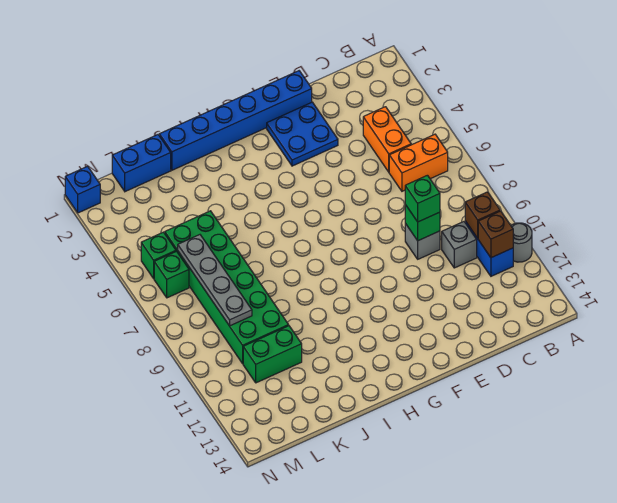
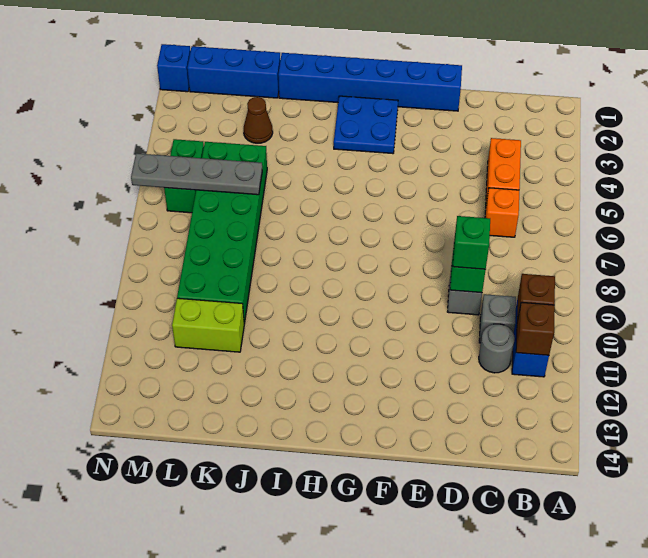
grey 1x1 round brick [511,223,532,262] -> grey 1x1 round brick moved to [479,324,515,373]
orange 1x2 brick [389,134,448,191] -> orange 1x1 brick [485,188,519,237]
blue 2x2 plate [267,102,338,166] -> blue 2x2 plate moved to [334,96,398,154]
blue 1x2 brick [112,135,171,192] -> blue 1x3 brick [187,46,280,98]
none -> brown 1x1 cone [244,97,273,143]
green 1x2 brick [243,326,302,383] -> lime 1x2 brick [172,298,244,352]
grey 1x4 plate [178,235,252,326] -> grey 1x4 plate turned to [131,153,262,195]

